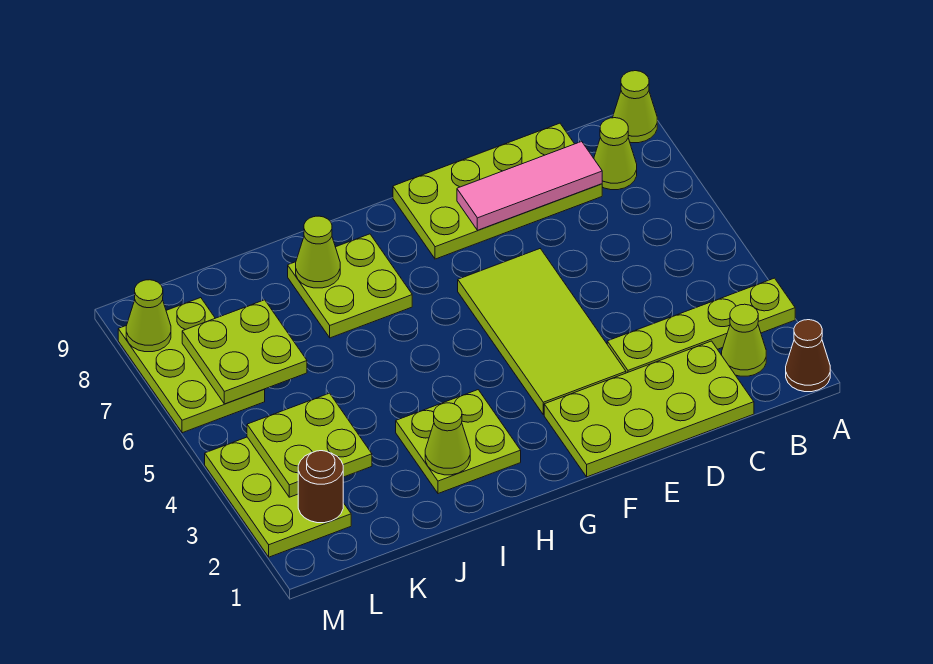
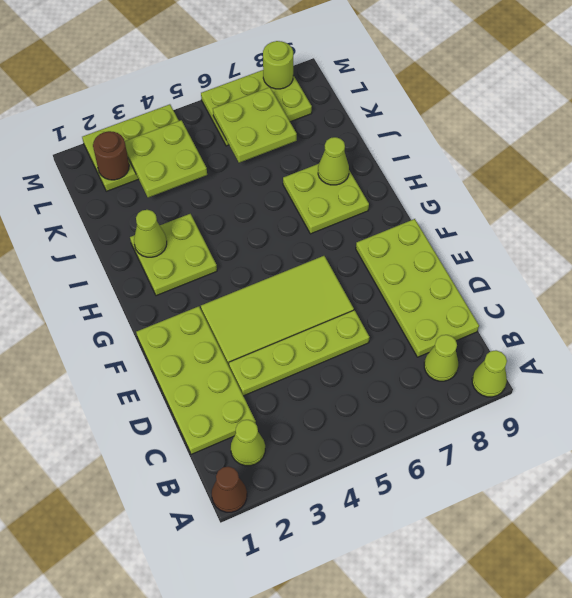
lime 1x4 plate [607,278,795,373] -> lime 1x4 plate turned to [229,310,369,396]
pink 1x3 tile [457,142,602,230] -> none
lime 1x1 cone [126,280,171,352] -> lime 1x1 round brick [263,41,293,89]

